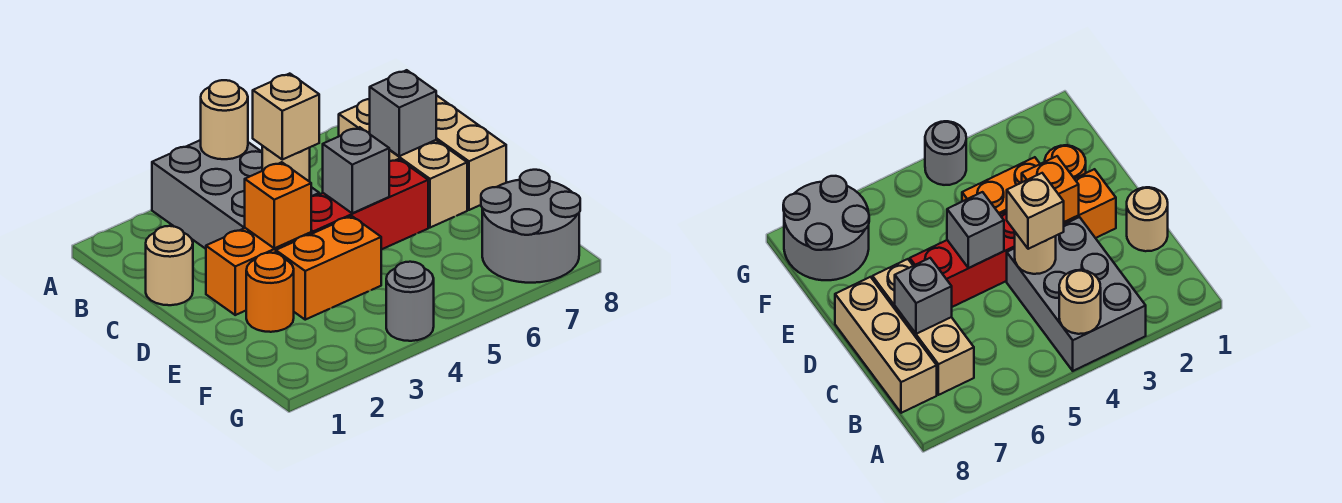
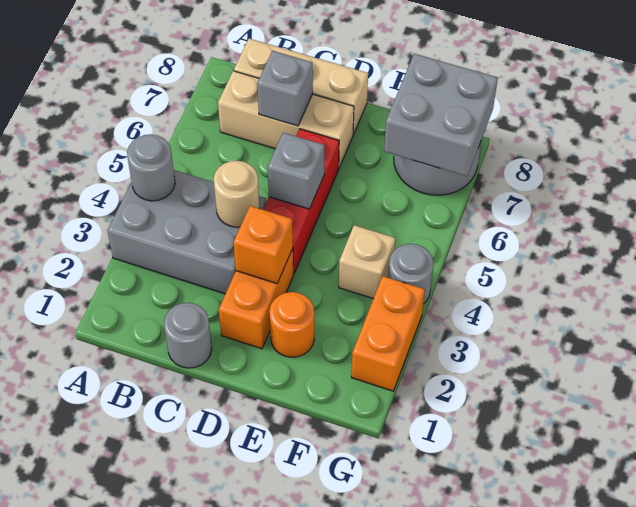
tan 1x1 round brick [201,80,248,159] -> grey 1x1 round brick [127,134,175,201]
tan 1x1 round brick [146,226,193,305] -> grey 1x1 round brick [164,303,212,368]
tan 1x1 brick [253,74,319,160] -> tan 1x1 brick moved to [339,225,395,299]
orange 1x2 brick [276,216,381,320] -> orange 1x2 brick moved to [351,276,425,391]
none -> grey 2x2 brick [384,54,498,176]

